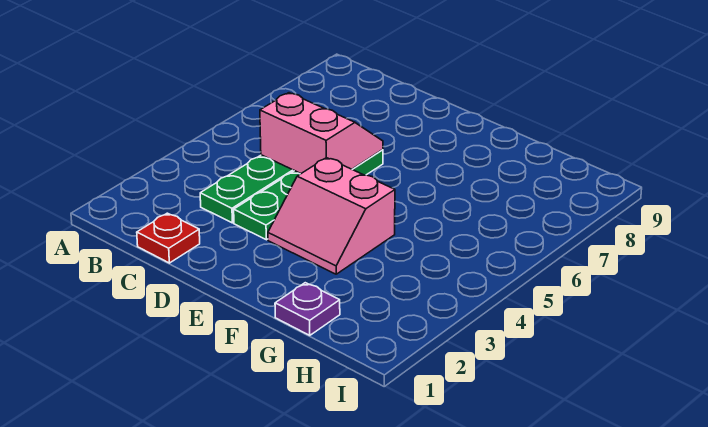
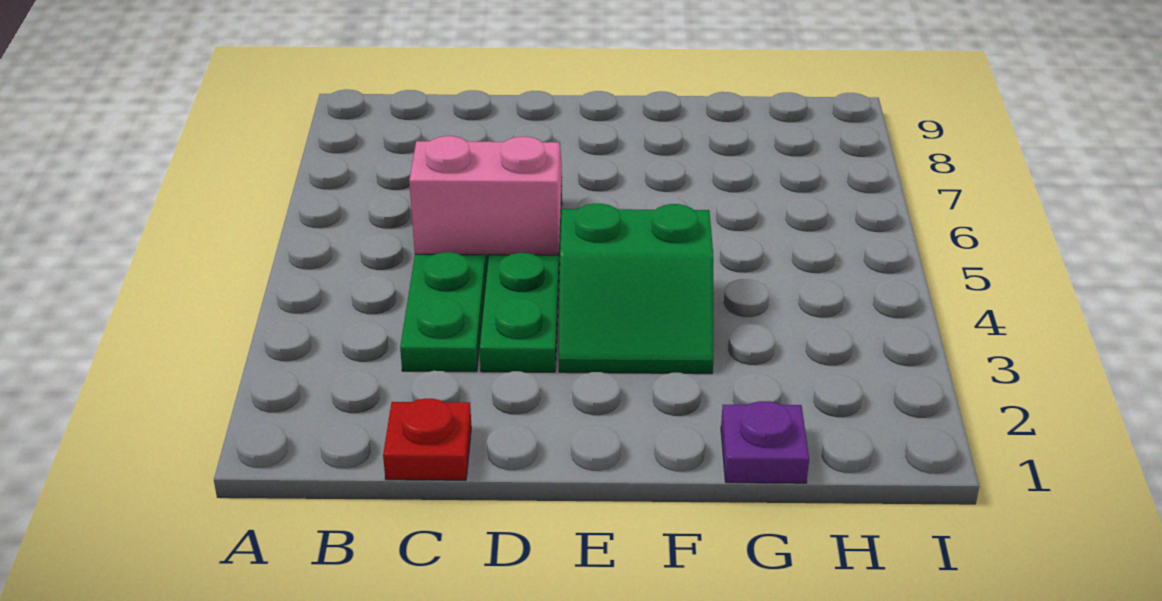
pink 2x2 slope [268,158,395,274] -> green 2x2 slope [559,204,713,374]

